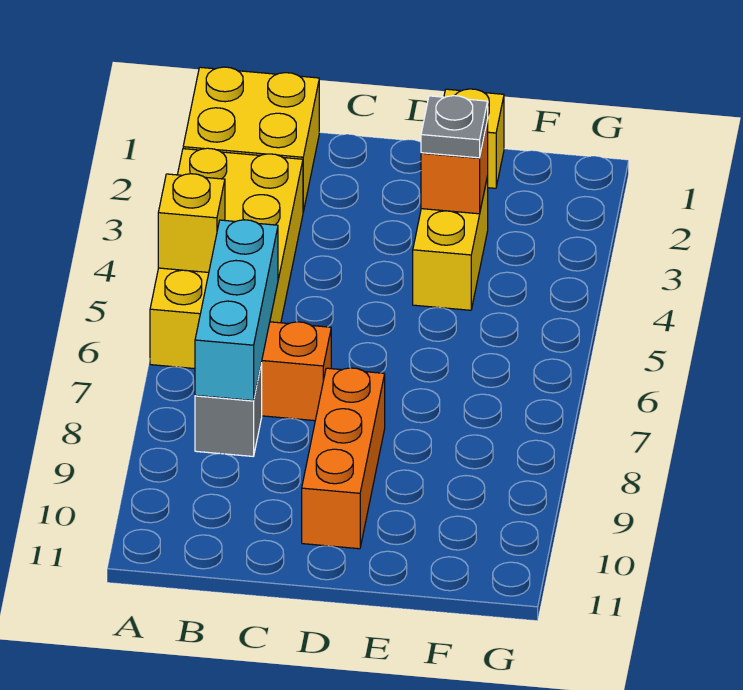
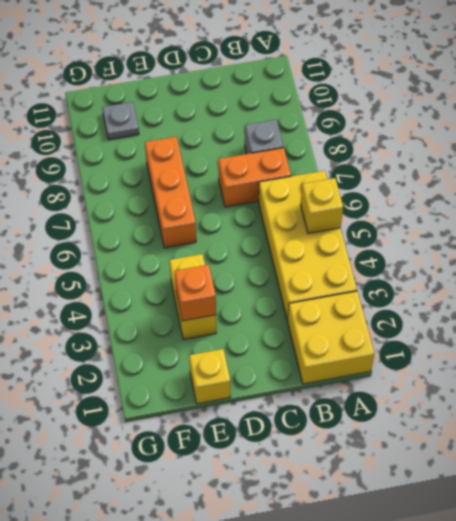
cyan 1x3 brick [195,220,278,401] -> none
orange 1x3 brick [302,368,385,549] -> orange 1x3 brick moved to [145,137,196,248]
grey 1x1 plate [421,96,488,158] -> grey 1x1 plate moved to [102,102,139,140]

